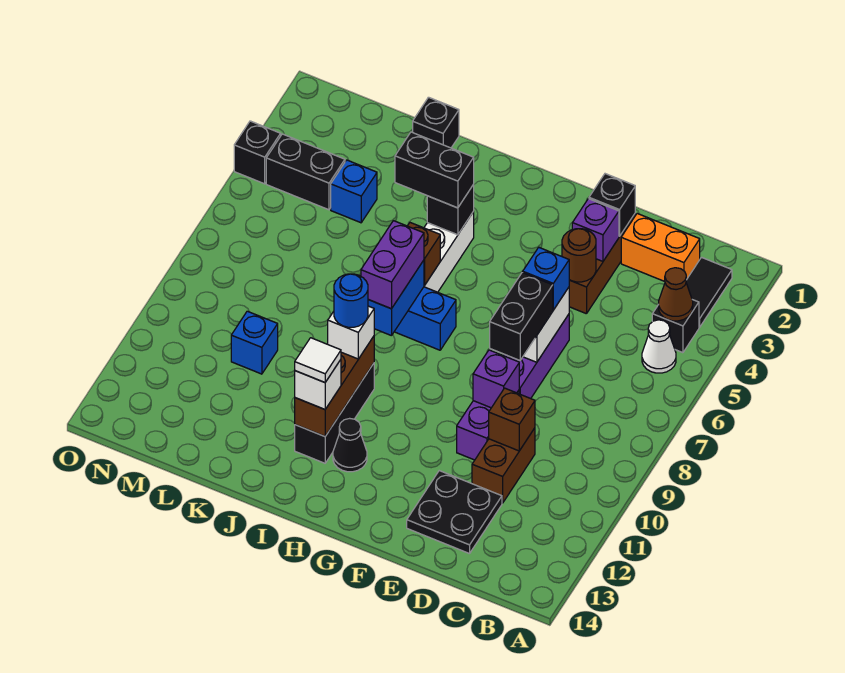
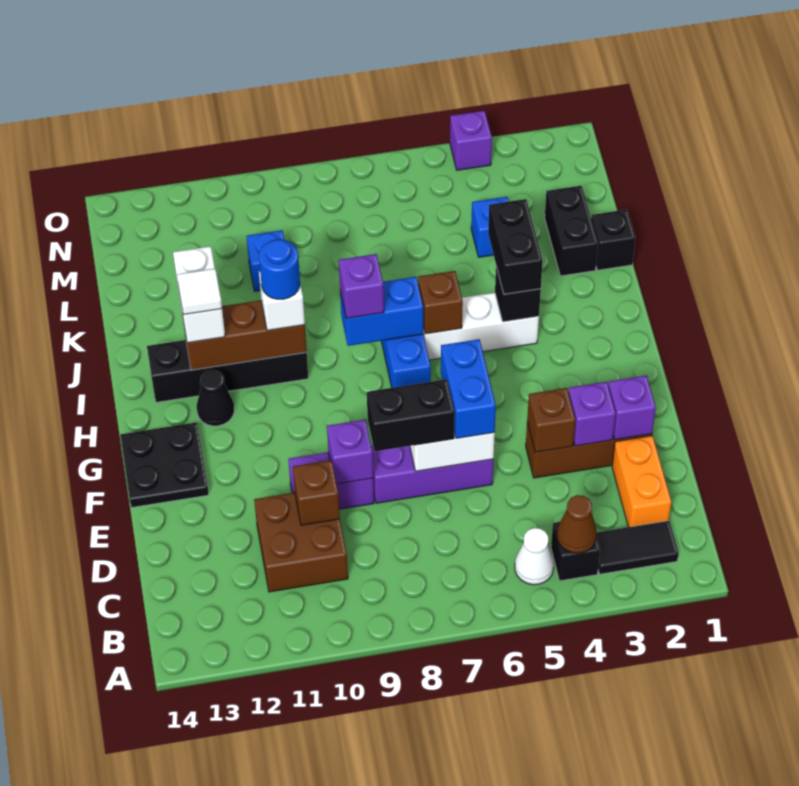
brown 1x2 brick [472,428,535,503] -> brown 2x2 brick [254,493,348,592]
black 2x2 plate [407,471,502,554] -> black 2x2 plate moved to [120,422,209,508]
black 1x1 brick [589,174,635,236] -> purple 1x1 brick [608,375,656,440]
brown 1x1 round brick [562,229,596,282] -> brown 1x1 brick [527,388,575,452]
blue 1x1 brick [523,247,569,310] -> blue 1x2 brick [441,339,496,439]
purple 1x2 brick [361,221,424,309] -> purple 1x1 brick [339,254,384,318]
black 1x3 brick [295,363,374,463] -> black 1x4 brick [147,340,308,402]
white 1x1 brick [295,360,341,409] -> white 1x2 brick [173,246,225,343]
black 1x2 brick [266,134,345,210] -> black 1x2 brick moved to [545,186,598,276]
black 1x1 brick [234,121,281,184] -> purple 1x1 brick [450,111,492,170]

